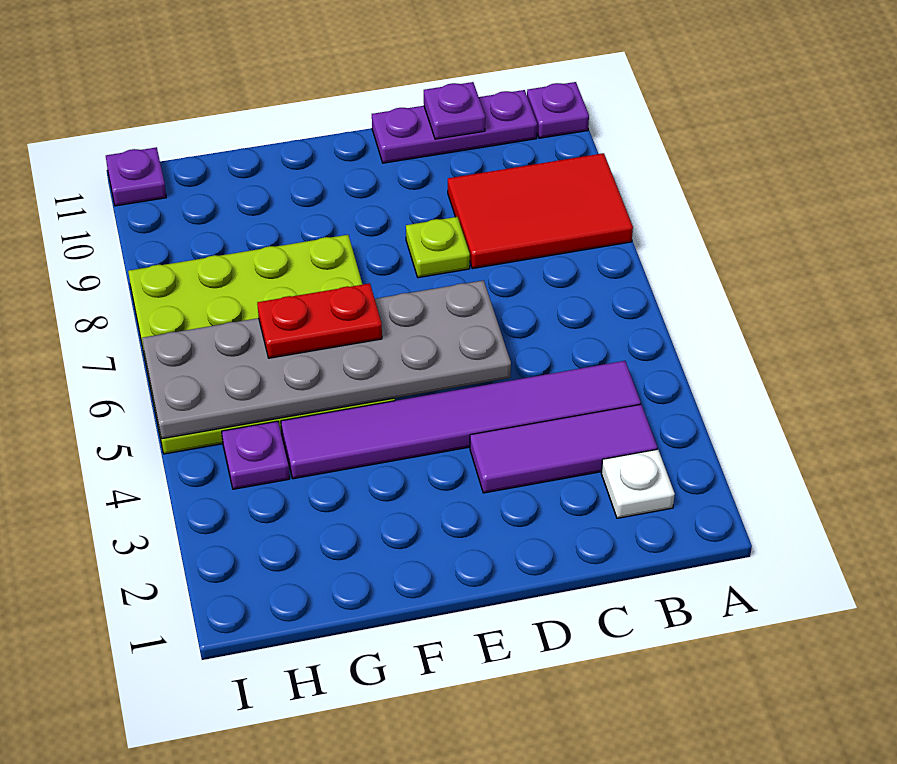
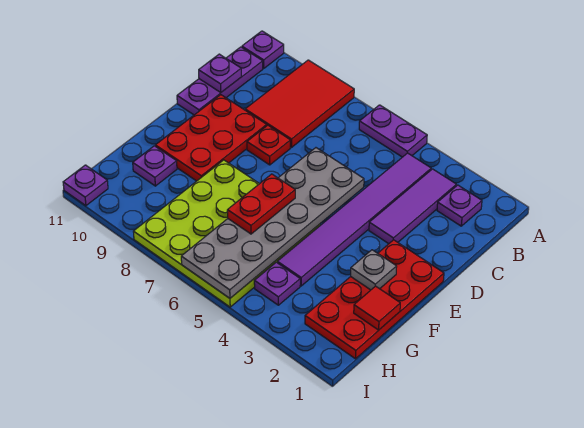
none -> purple 1x2 plate [359,105,427,157]
white 1x1 plate [601,449,675,518] -> purple 1x1 plate [437,185,482,226]
lime 1x1 plate [406,217,470,278] -> red 1x1 plate [247,125,290,165]
none -> red 2x3 plate [155,95,267,181]
none -> red 2x4 plate [305,240,444,359]
none -> grey 1x1 plate [351,250,397,290]
none -> red 1x1 tile [354,286,400,330]
none -> purple 1x1 plate [133,146,177,186]

